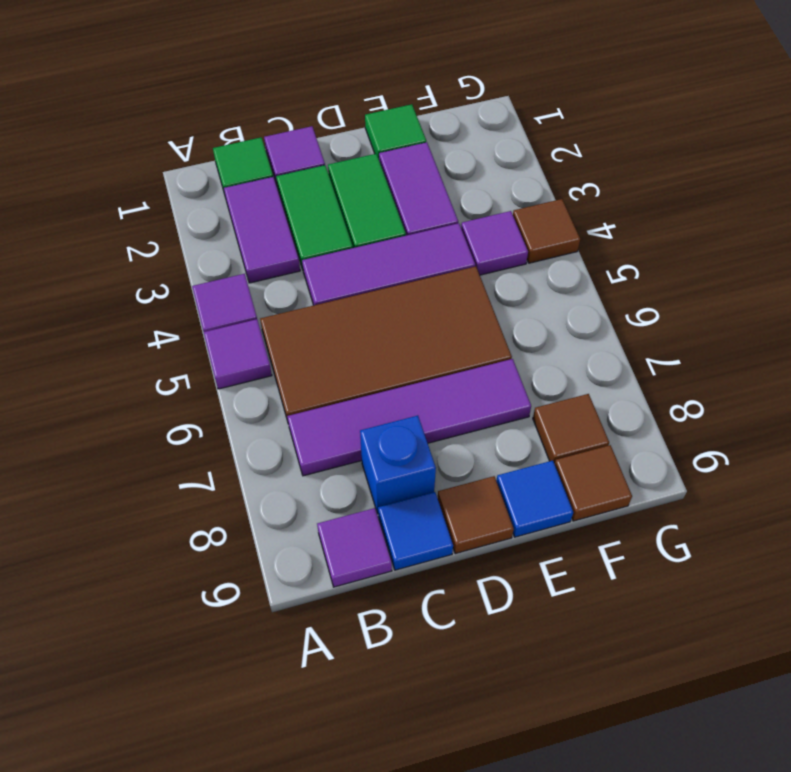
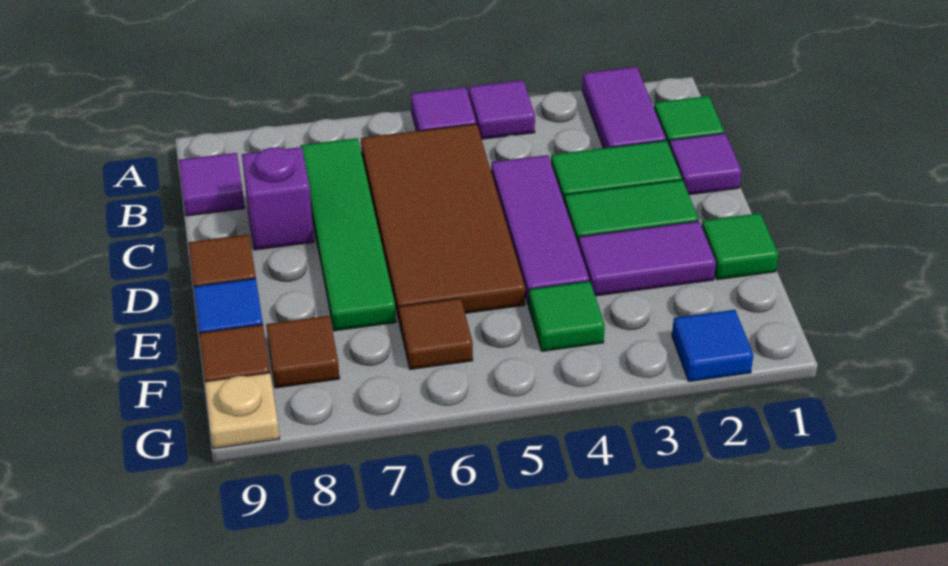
purple 1x2 tile [224,177,300,283] -> purple 1x2 tile turned to [582,67,666,148]
purple 1x4 tile [287,359,531,476] -> green 1x4 tile [301,138,396,331]
blue 1x1 brick [360,416,436,514] -> purple 1x1 brick [242,147,314,250]
blue 1x1 tile [378,492,453,570] -> blue 1x1 tile moved to [672,310,753,382]
purple 1x1 tile [461,211,528,275] -> green 1x1 tile [529,281,605,351]
brown 1x1 tile [513,199,580,263] -> brown 1x1 tile moved to [399,298,473,369]
none -> tan 1x1 plate [205,373,280,449]

